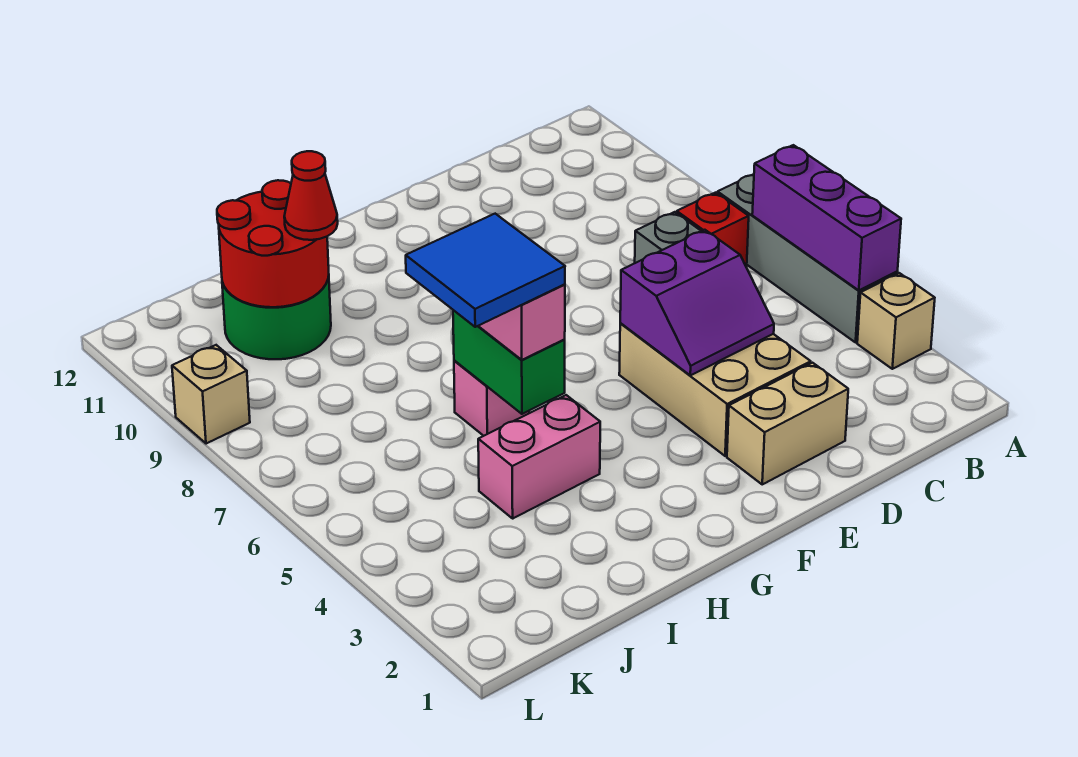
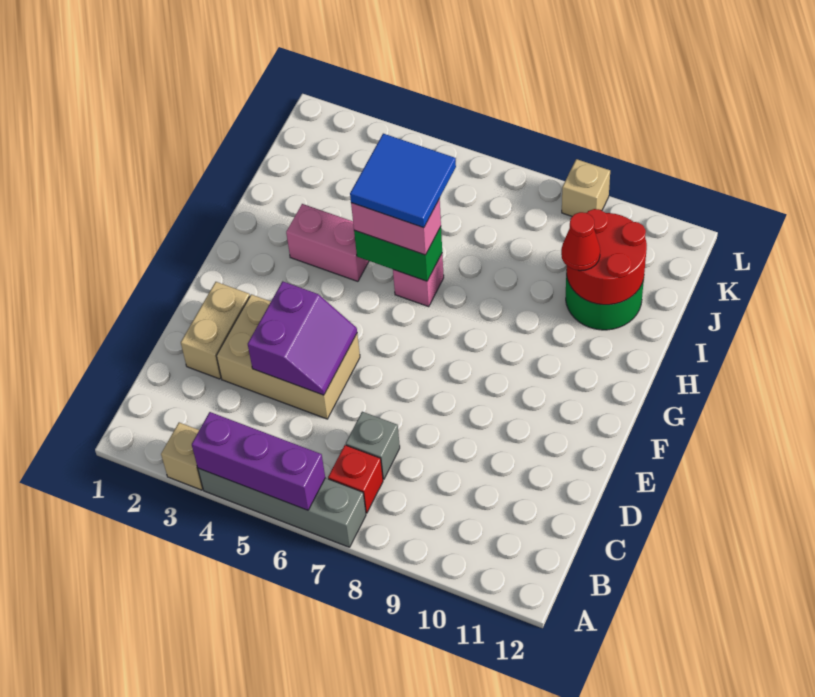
purple 2x2 slope [620,230,774,375] -> purple 2x2 slope turned to [248,281,357,395]
pink 1x2 brick [478,395,600,518] -> pink 1x2 brick turned to [286,204,369,281]

